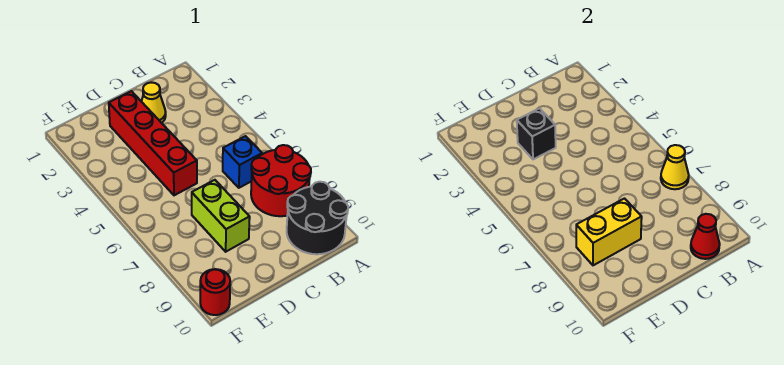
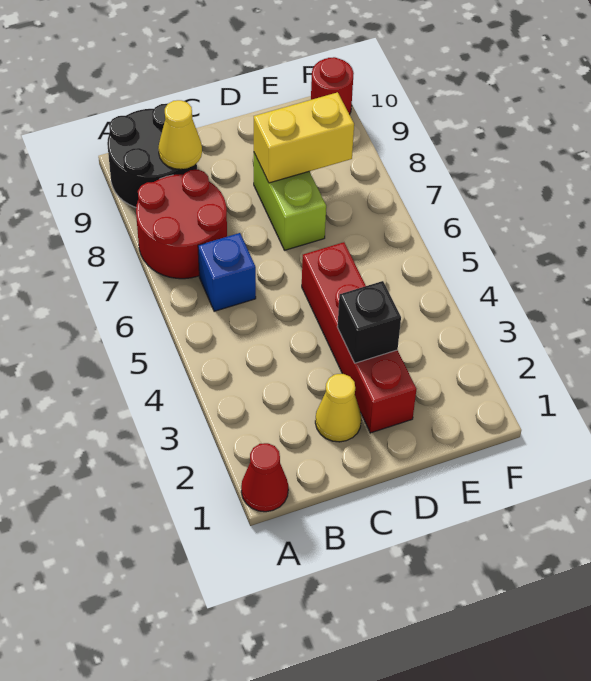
yellow 1x1 cone [661,145,689,189] -> yellow 1x1 cone moved to [158,100,202,169]
red 1x1 cone [691,214,720,259] -> red 1x1 cone moved to [241,443,288,512]

